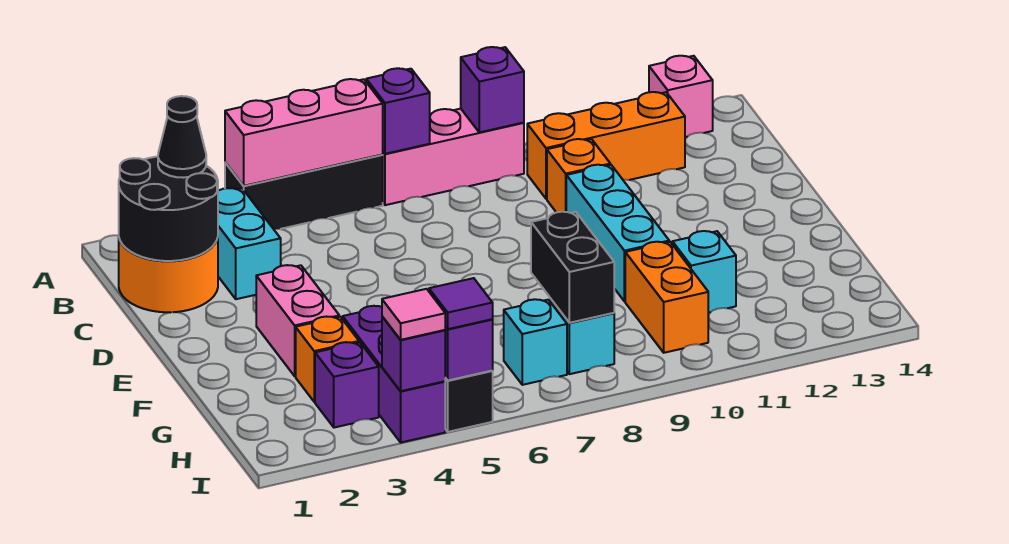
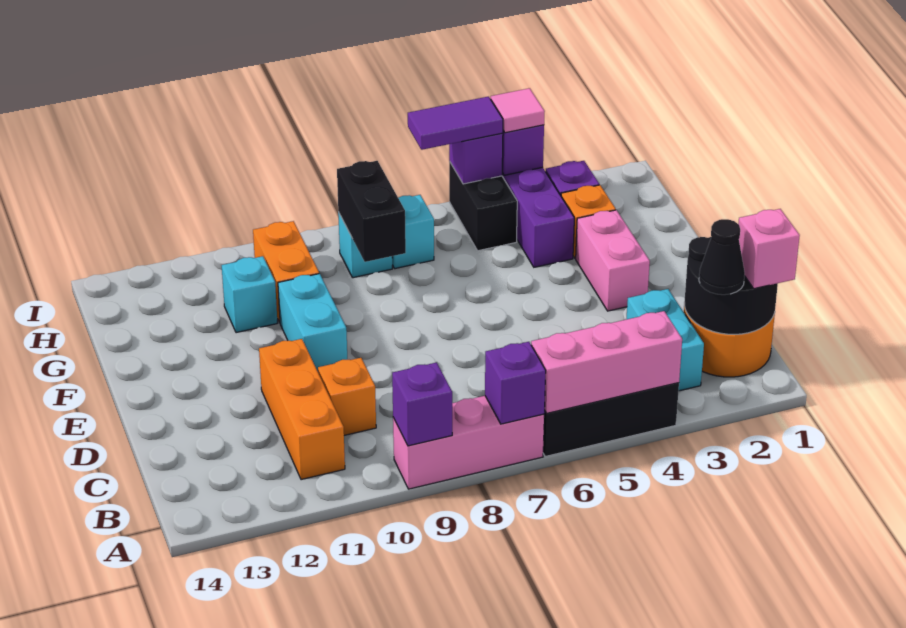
pink 1x1 brick [649,56,713,137] -> pink 1x1 brick moved to [738,209,800,289]
orange 1x3 brick [527,92,685,199] -> orange 1x3 brick turned to [259,339,345,480]
cyan 1x3 brick [566,165,669,301] -> cyan 1x2 brick [278,274,347,371]
purple 1x1 tile [429,278,493,329] -> purple 1x2 tile [408,97,503,150]

